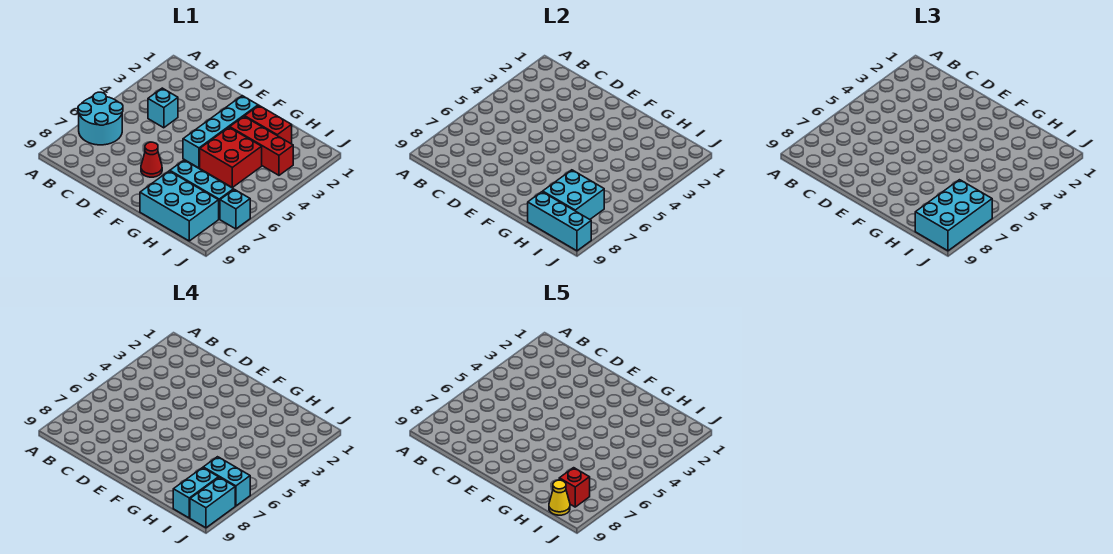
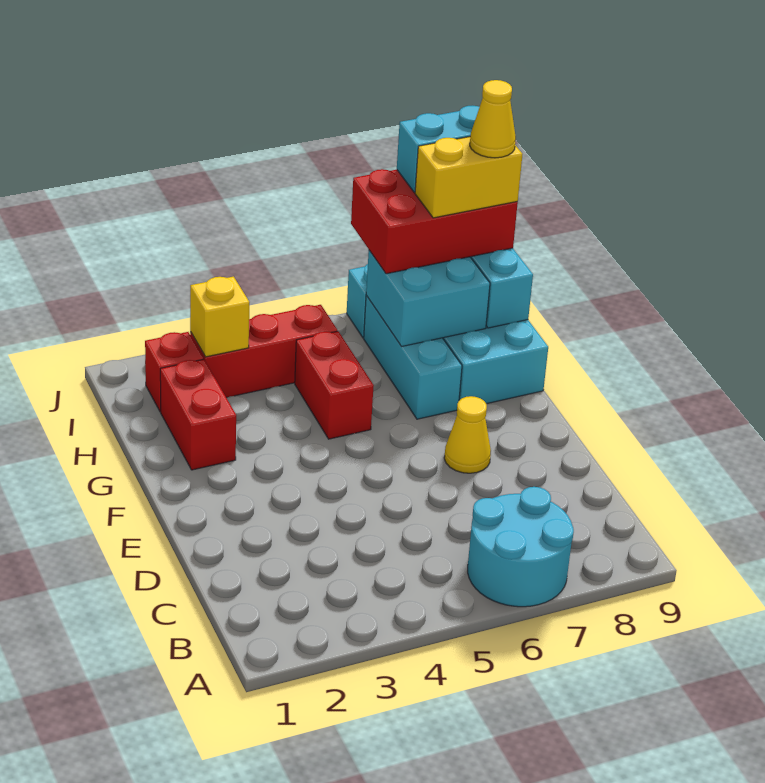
cyan 1x1 brick [148,88,178,128] -> none
red 1x1 cone [141,142,162,177] -> yellow 1x1 cone [444,396,491,473]
cyan 1x4 brick [183,96,258,168] -> none
red 1x3 brick [230,116,293,175] -> red 1x3 brick turned to [190,305,337,398]
red 2x2 brick [200,127,262,187] -> red 1x2 brick [295,331,374,439]
none -> yellow 1x1 brick [190,277,249,357]
cyan 2x3 brick [915,180,992,251] -> red 2x3 brick [351,169,518,274]
cyan 1x2 brick [203,457,250,506] -> none
cyan 1x2 brick [173,468,219,518] -> yellow 1x2 brick [415,137,522,218]
red 1x1 brick [559,468,590,507] -> red 1x1 brick moved to [145,332,203,412]

